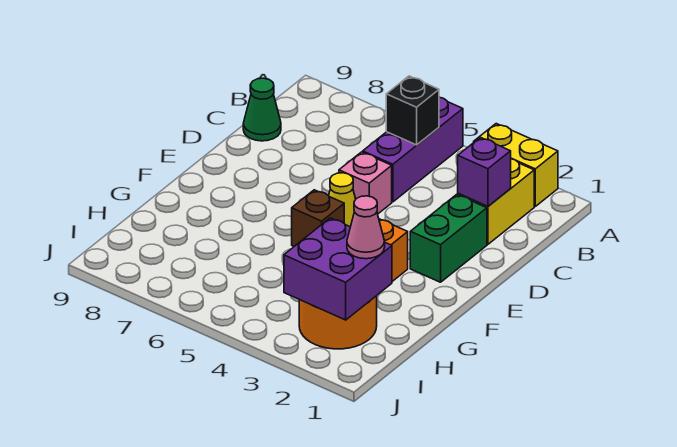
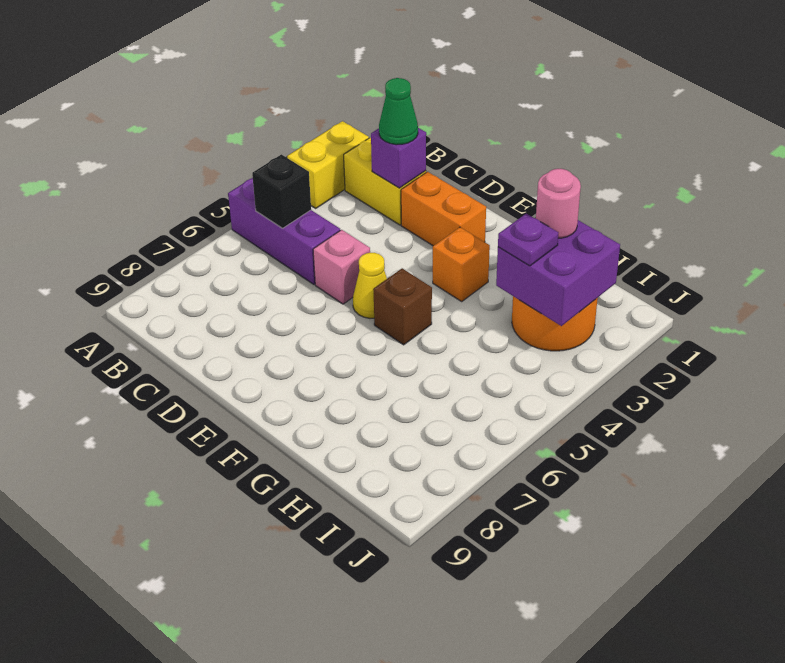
green 1x1 cone [243,78,281,141] -> green 1x1 cone moved to [379,78,418,145]
green 1x2 brick [410,194,487,282] -> orange 1x2 brick [401,172,486,246]
pink 1x1 cone [347,196,385,259] -> pink 1x1 round brick [536,169,581,238]
none -> purple 1x1 plate [498,214,558,266]

